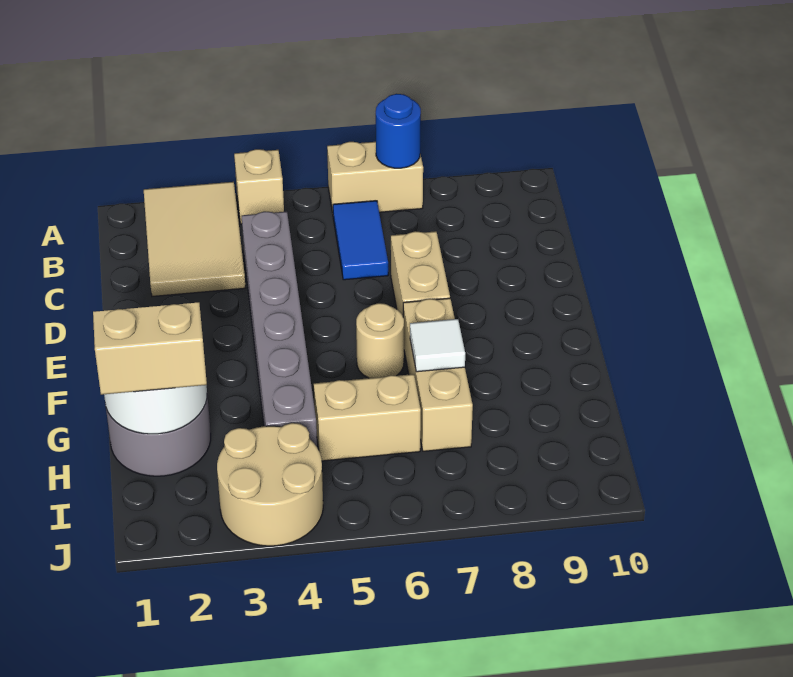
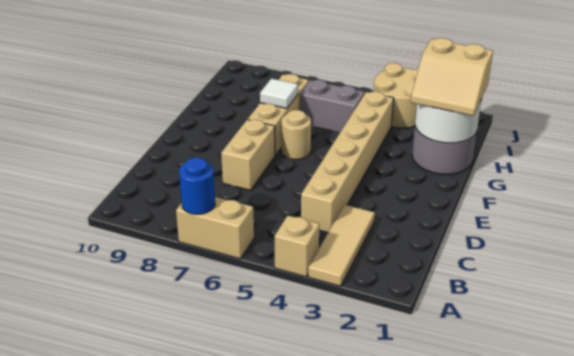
tan 2x3 tile [144,182,245,296] -> tan 1x3 tile [308,205,375,286]
blue 1x2 tile [333,201,388,280] -> none
grey 1x6 brick [242,211,317,447] -> tan 1x6 brick [301,92,394,233]
tan 1x2 brick [314,374,421,461] -> grey 1x2 brick [300,80,365,132]

